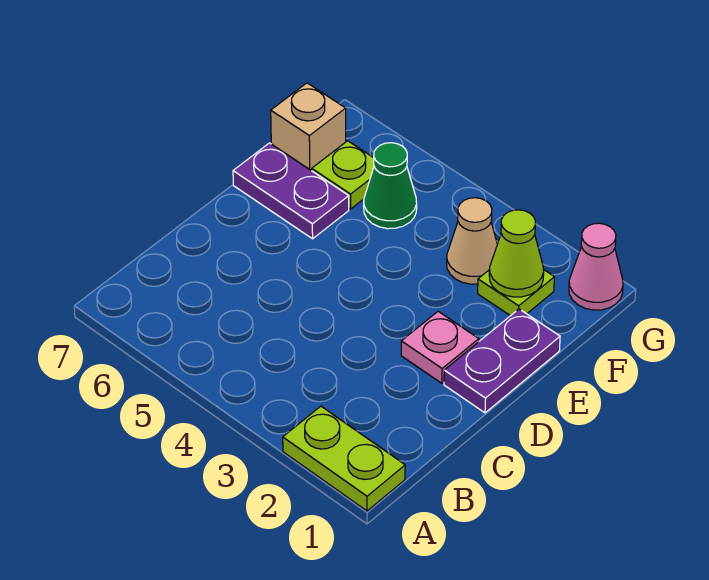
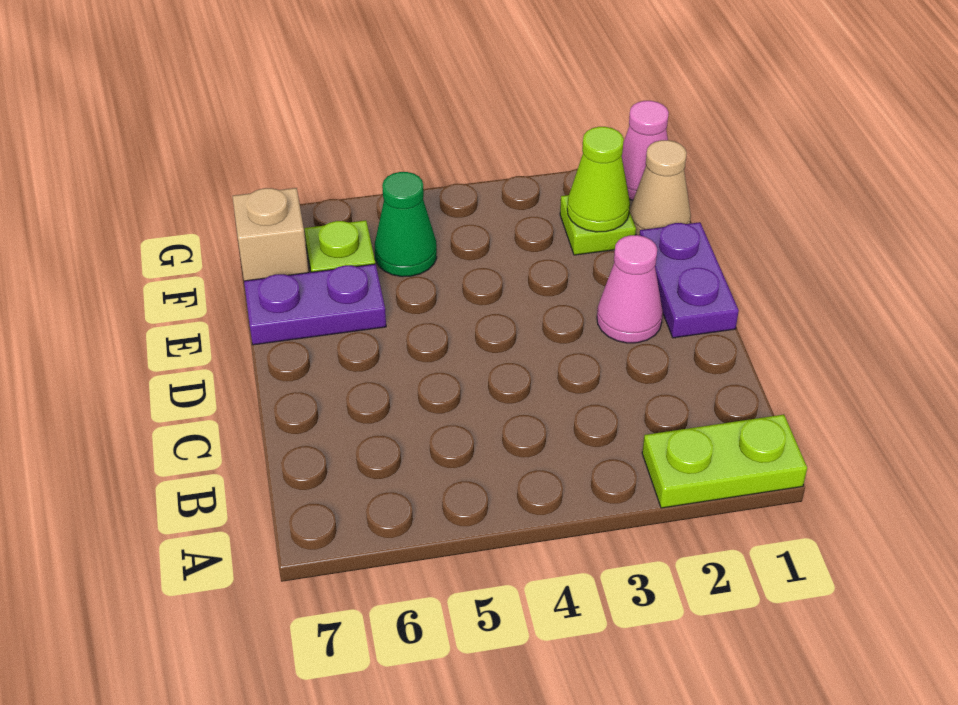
pink 1x1 plate [401,311,479,383] -> pink 1x1 cone [597,235,663,343]
tan 1x1 cone [447,198,497,284] -> tan 1x1 cone moved to [629,140,691,235]

